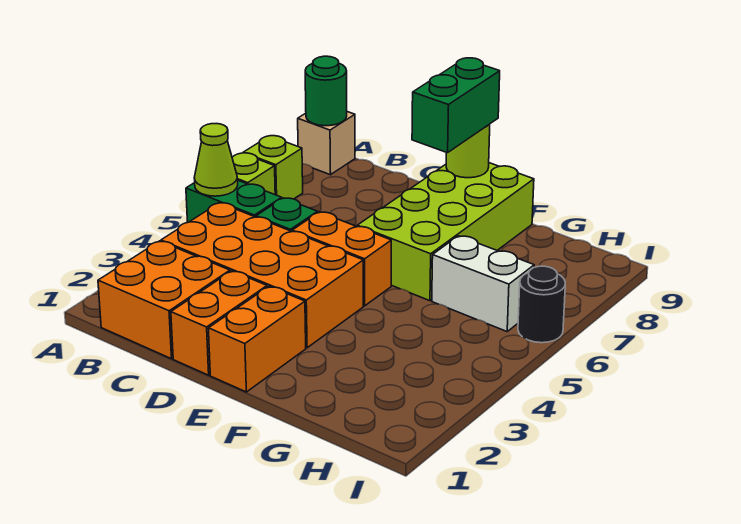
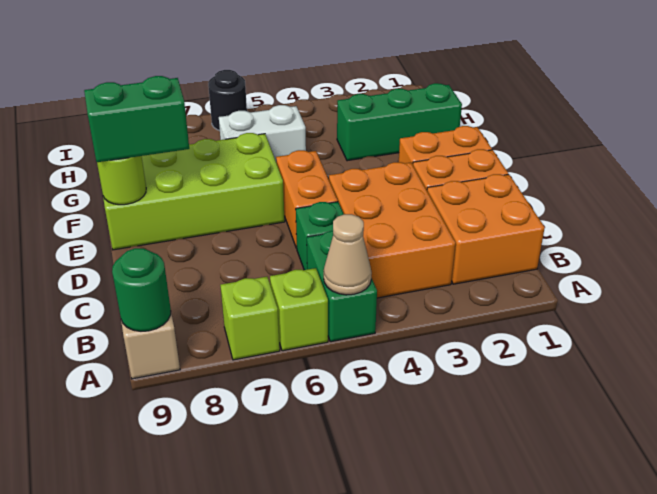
lime 1x1 cone [194,124,238,196] -> tan 1x1 cone [324,214,372,295]
orange 2x4 brick [161,203,363,348] -> orange 2x3 brick [329,162,455,298]
none -> green 1x3 brick [337,83,462,161]
white 1x2 brick [432,236,534,332] -> white 1x2 brick turned to [219,105,306,161]

